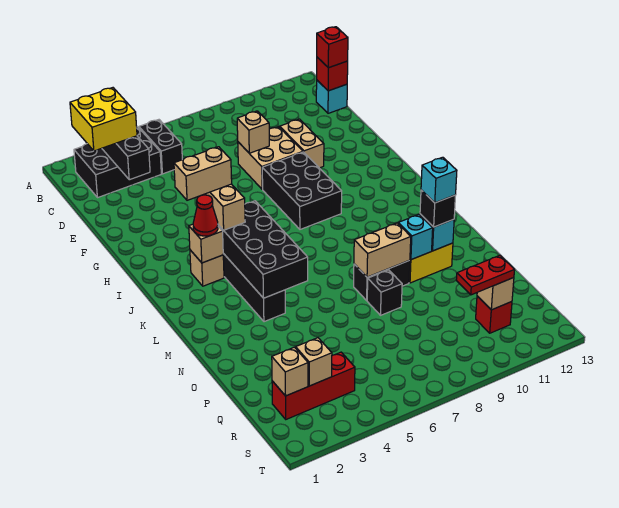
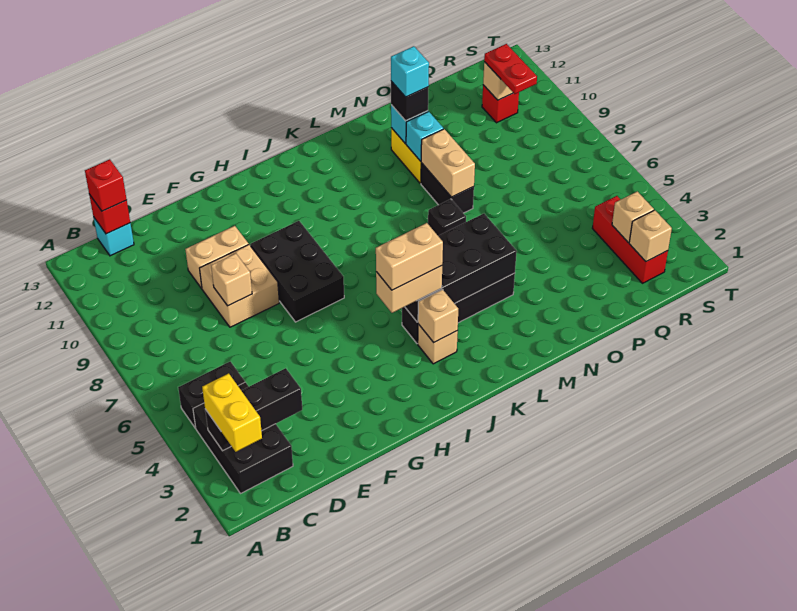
yellow 2x2 brick [70,88,137,151] -> yellow 1x2 brick [202,373,262,452]
black 2x3 brick [262,152,342,229] -> black 2x3 brick turned to [250,221,344,322]
tan 1x2 brick [174,147,232,200] -> tan 1x2 brick turned to [376,223,443,290]
red 1x1 cone [193,195,218,236] -> none
black 1x1 brick [367,270,402,315] -> black 1x1 brick moved to [428,199,466,236]

